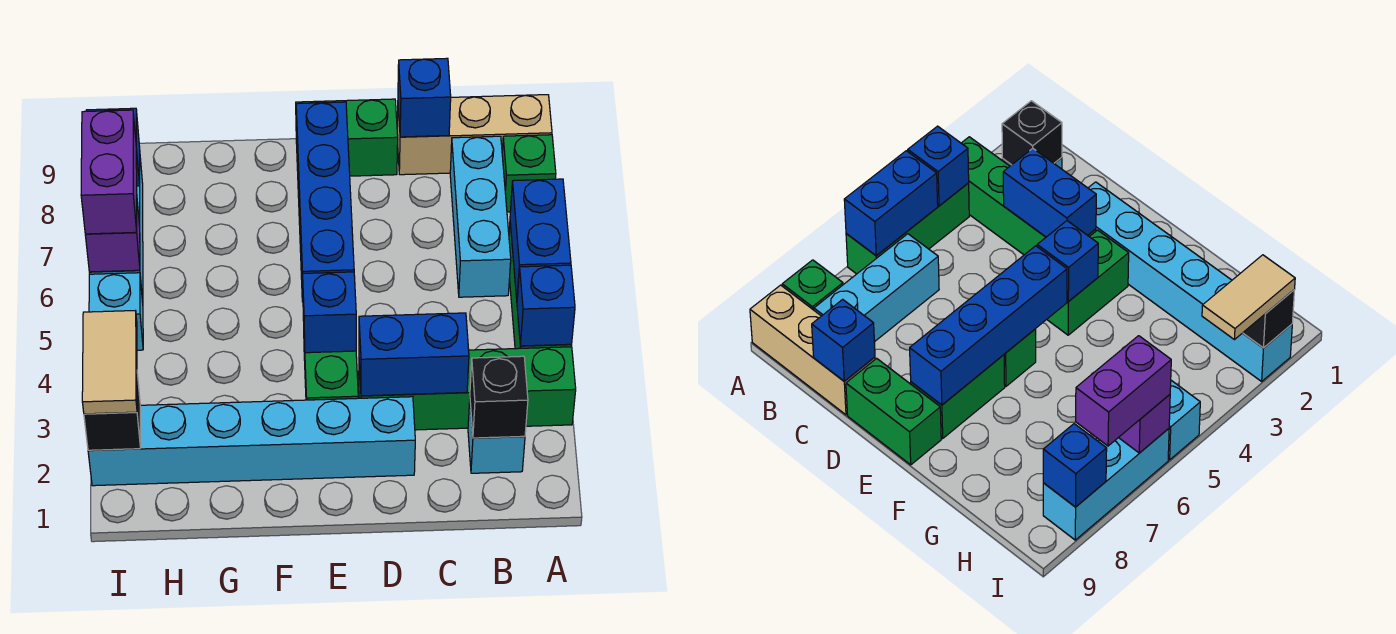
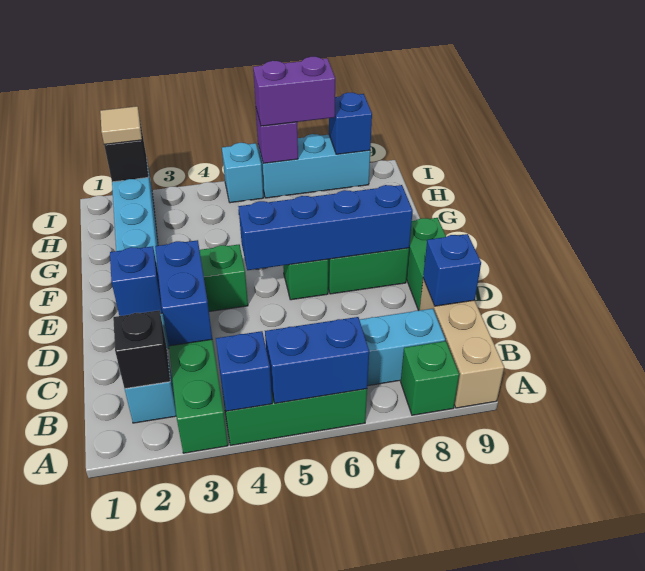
blue 1x1 brick [303,272,356,353] -> blue 1x1 brick moved to [110,246,163,316]
tan 1x2 tile [82,311,137,414] -> tan 1x1 tile [100,106,142,144]

